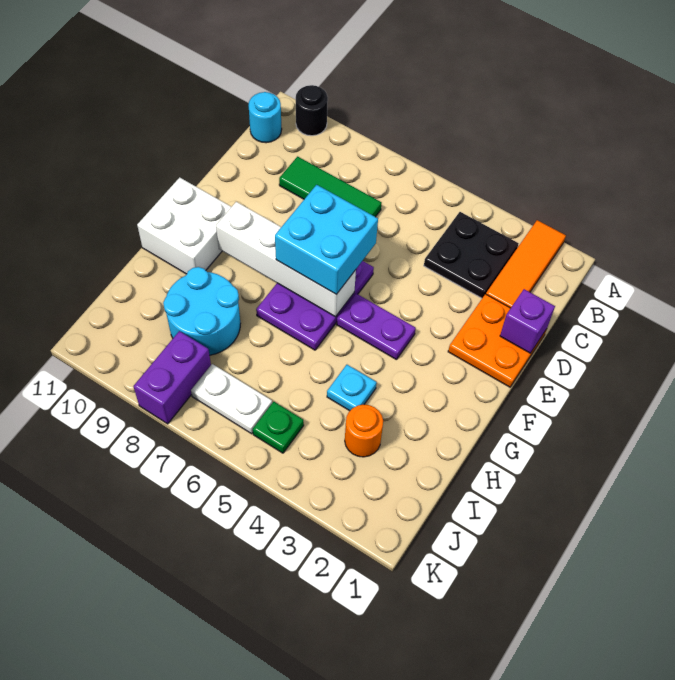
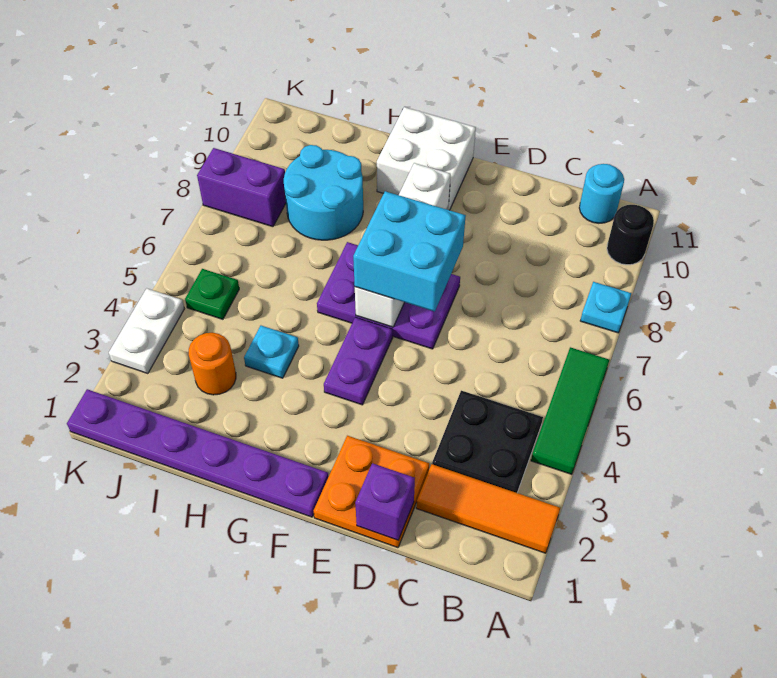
none -> cyan 1x1 plate [580,282,631,333]
green 1x3 tile [279,157,382,217] -> green 1x3 tile moved to [531,347,609,474]
none -> purple 1x6 plate [67,389,329,517]
white 1x2 plate [191,364,272,434] -> white 1x2 plate moved to [109,289,184,374]

